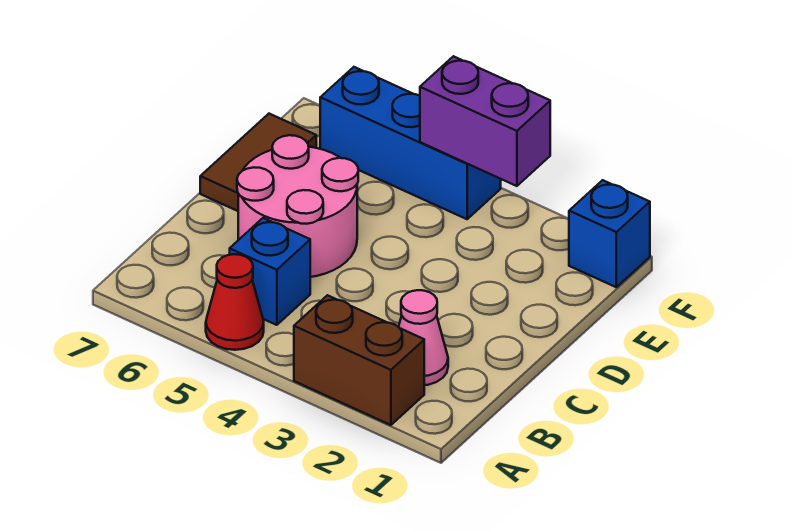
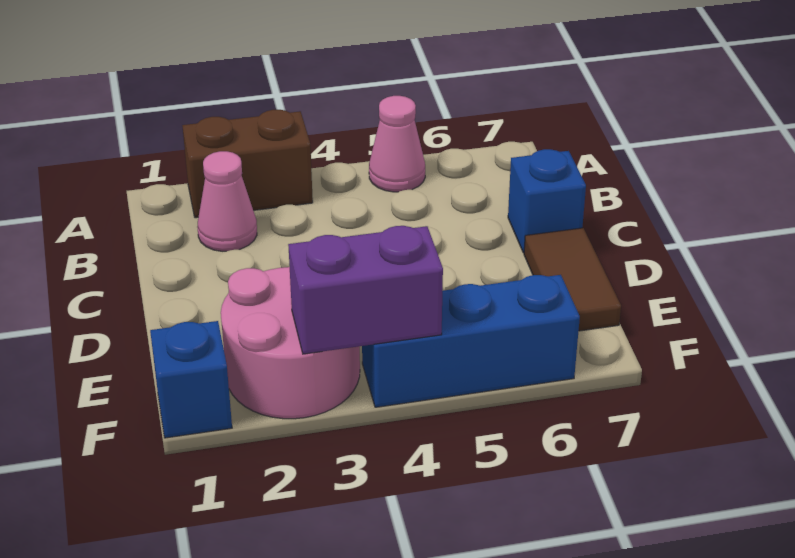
red 1x1 cone [206,254,264,350] -> pink 1x1 cone [369,96,425,192]
blue 1x1 brick [230,218,310,325] -> blue 1x1 brick moved to [508,149,586,253]
pink 2x2 round brick [237,135,358,277] -> pink 2x2 round brick moved to [221,267,360,419]

